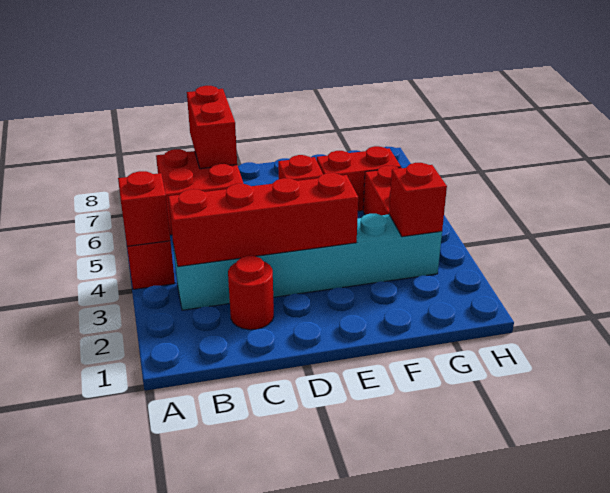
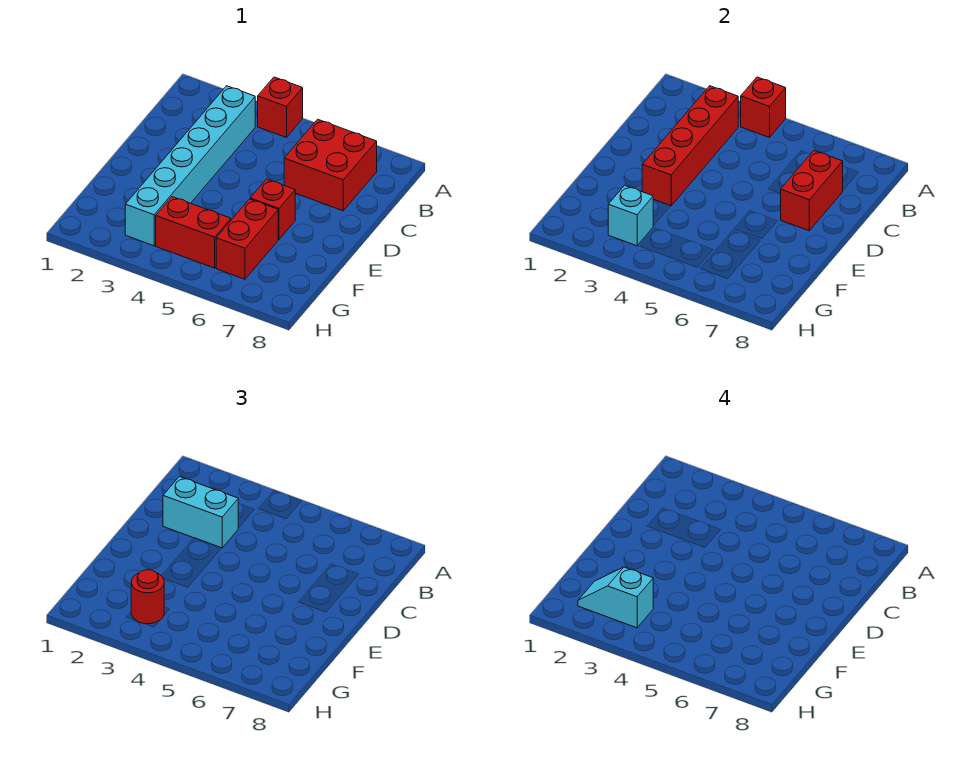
red 1x1 round brick [228,256,274,330] -> red 1x1 round brick moved to [131,570,164,624]
none -> cyan 1x2 brick [163,477,238,548]
red 1x2 brick [187,86,237,169] -> red 1x2 brick turned to [780,151,843,231]
none -> cyan 1x2 slope [578,567,653,628]
red 1x1 brick [389,163,447,237] -> cyan 1x1 brick [608,185,653,246]

